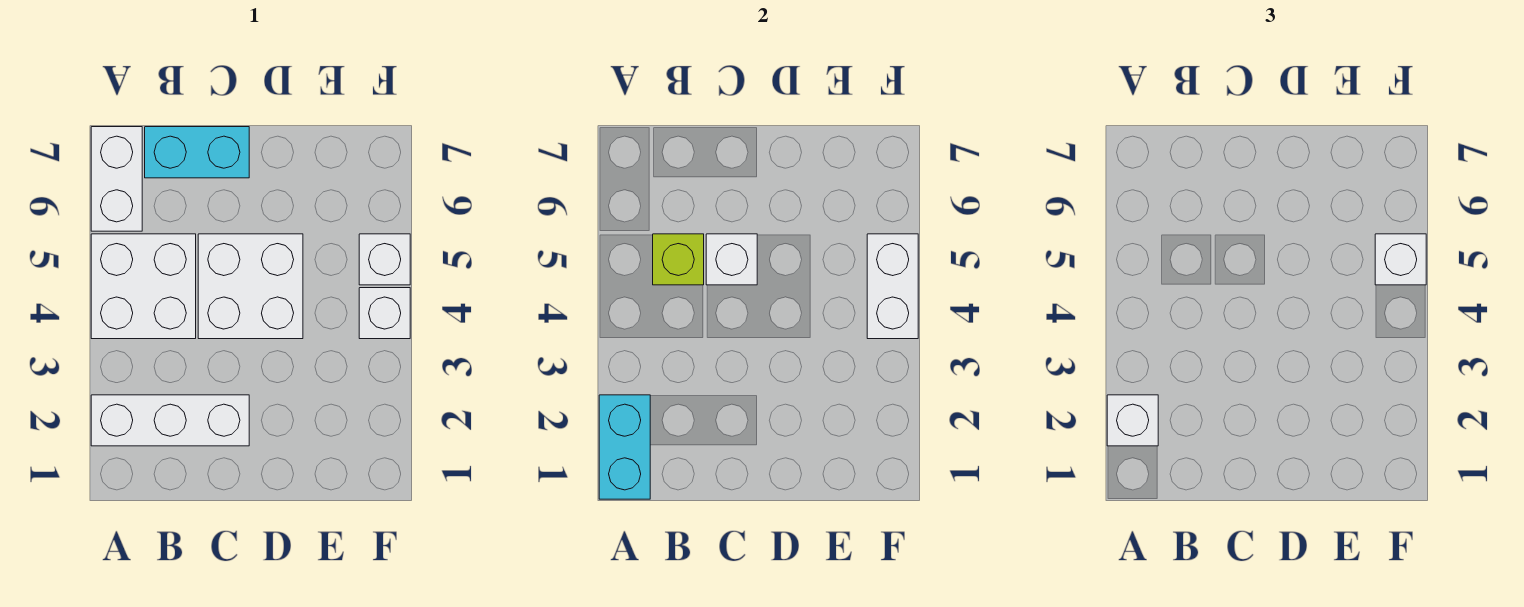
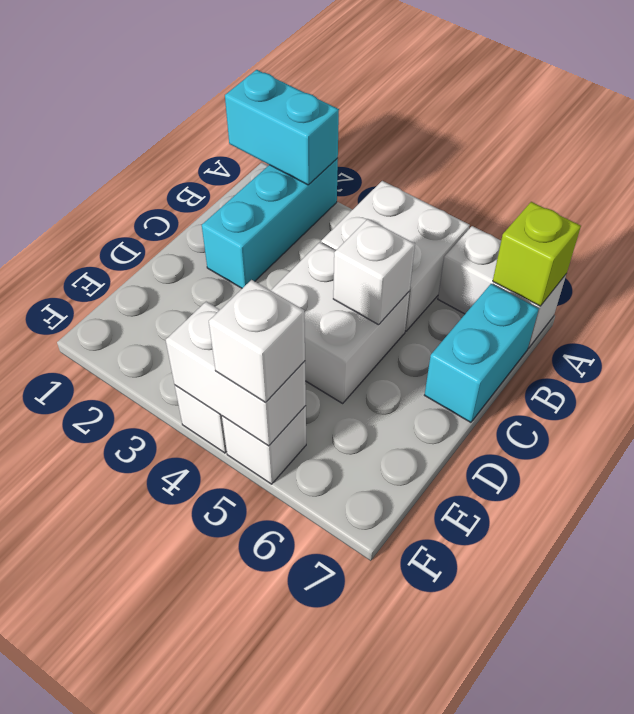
white 1x3 brick [91,395,249,446] -> cyan 1x3 brick [202,158,338,288]
white 1x1 brick [1107,395,1158,446] -> none
lime 1x1 brick [653,234,704,285] -> lime 1x1 brick moved to [493,202,581,306]

